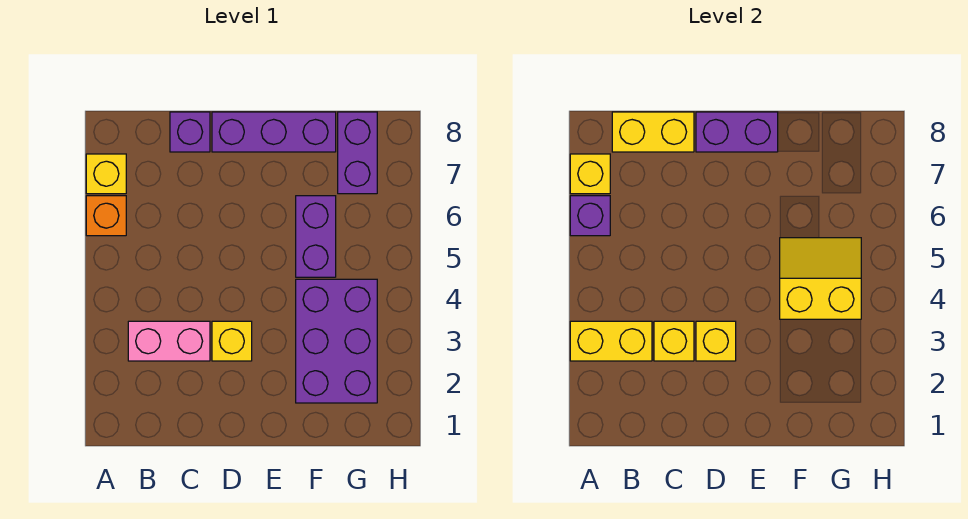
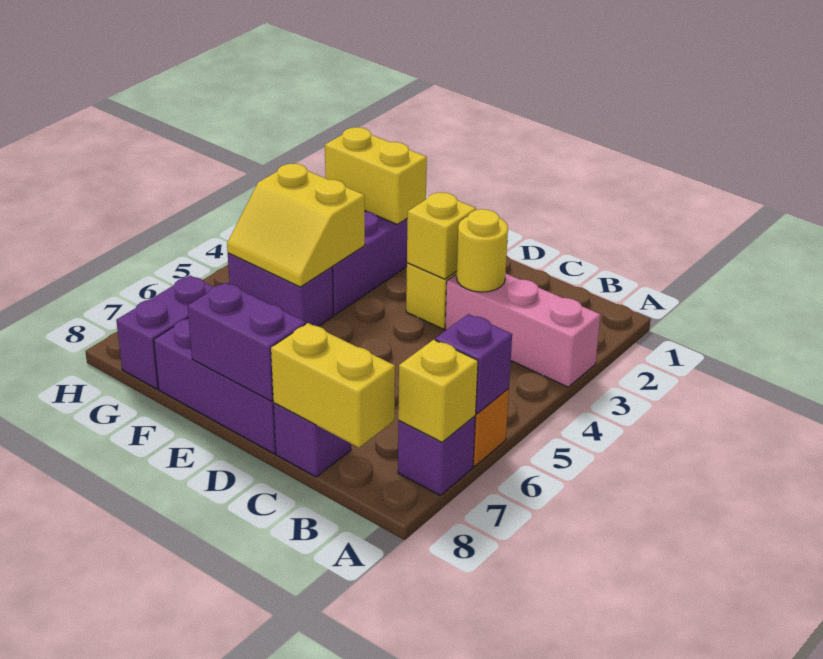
yellow 1x2 brick [570,321,652,361] -> yellow 1x2 brick moved to [325,127,427,225]
yellow 1x1 brick [86,154,126,194] -> purple 1x1 brick [398,416,475,495]
pink 1x2 brick [128,321,210,361] -> pink 1x3 brick [445,273,601,387]
yellow 1x1 brick [654,321,694,361] -> yellow 1x1 round brick [456,209,508,292]
purple 1x2 brick [296,196,336,277] -> purple 1x2 brick turned to [228,253,333,326]

